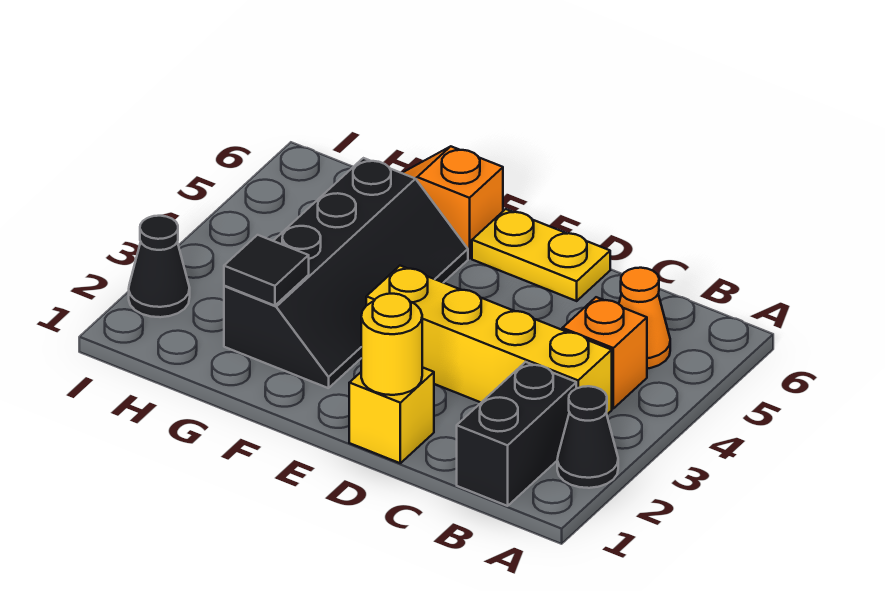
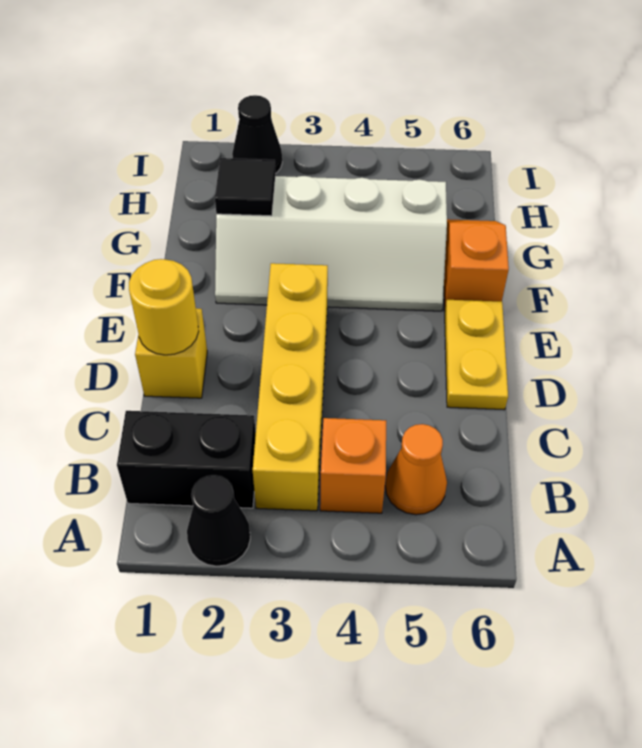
black 2x4 slope [224,158,468,388] -> white 2x4 slope [215,176,447,311]

